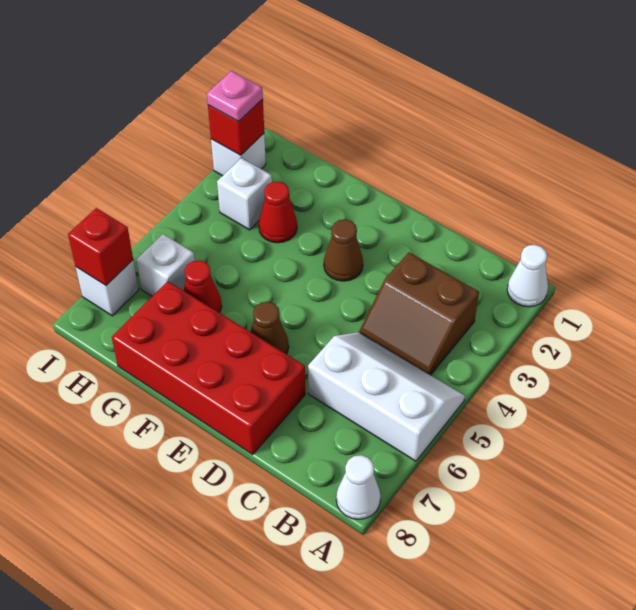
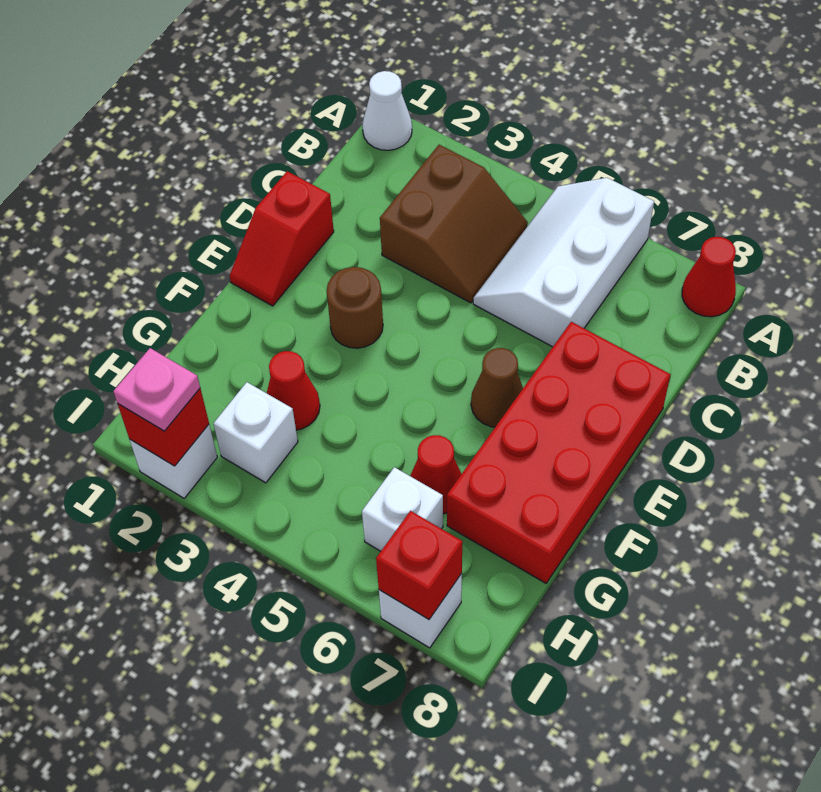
white 1x1 cone [336,455,381,519] -> red 1x1 cone [682,237,736,317]
none -> red 1x2 slope [230,171,334,306]
brown 1x1 cone [324,219,363,281] -> brown 1x1 round brick [327,267,383,348]

